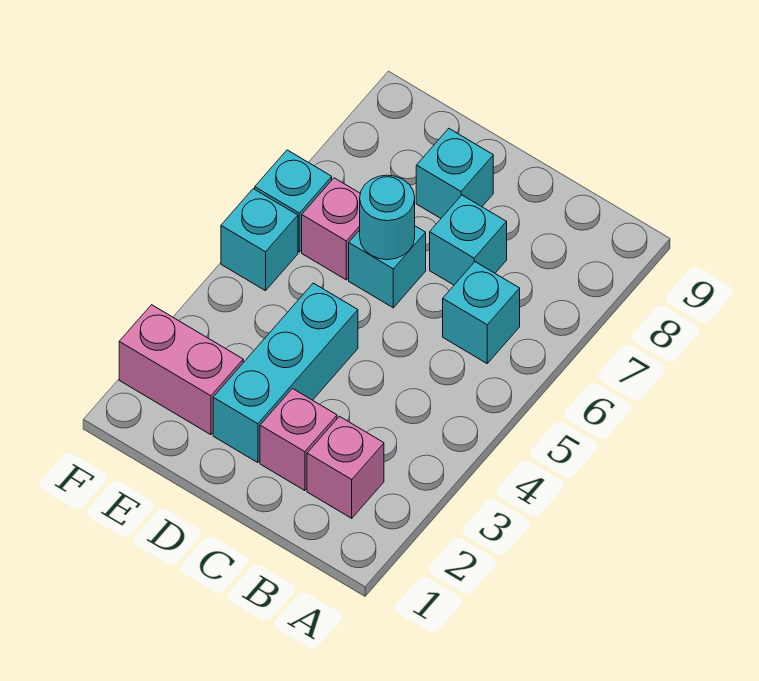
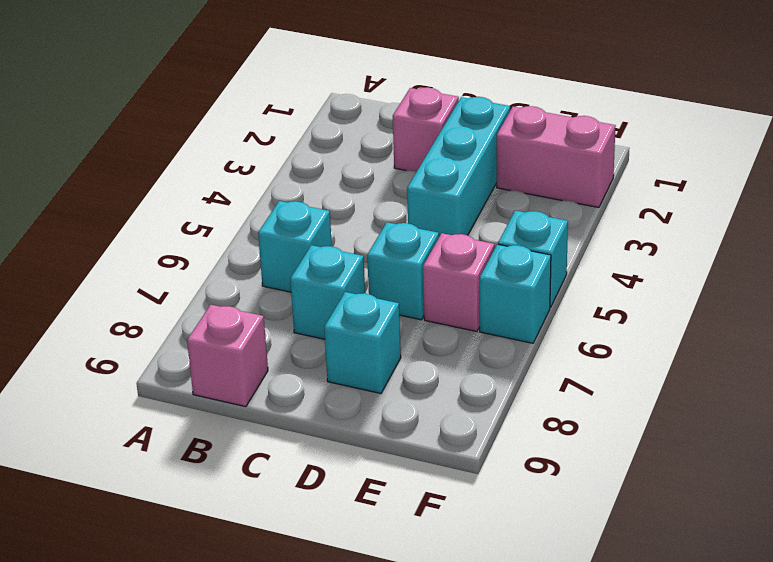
pink 1x1 brick [307,416,384,518] -> pink 1x1 brick moved to [187,305,268,407]
cyan 1x1 round brick [360,175,415,260] -> none

